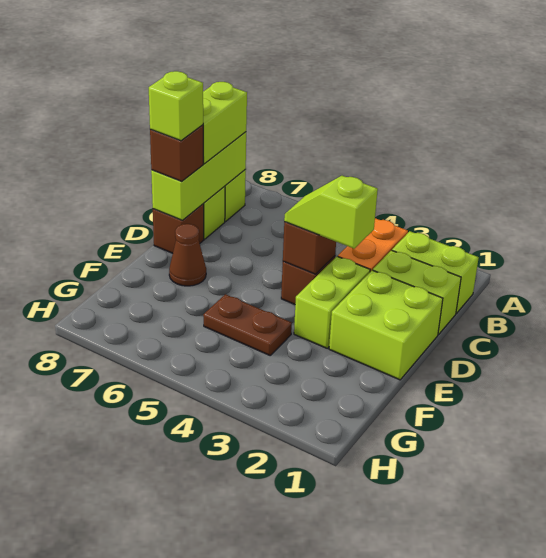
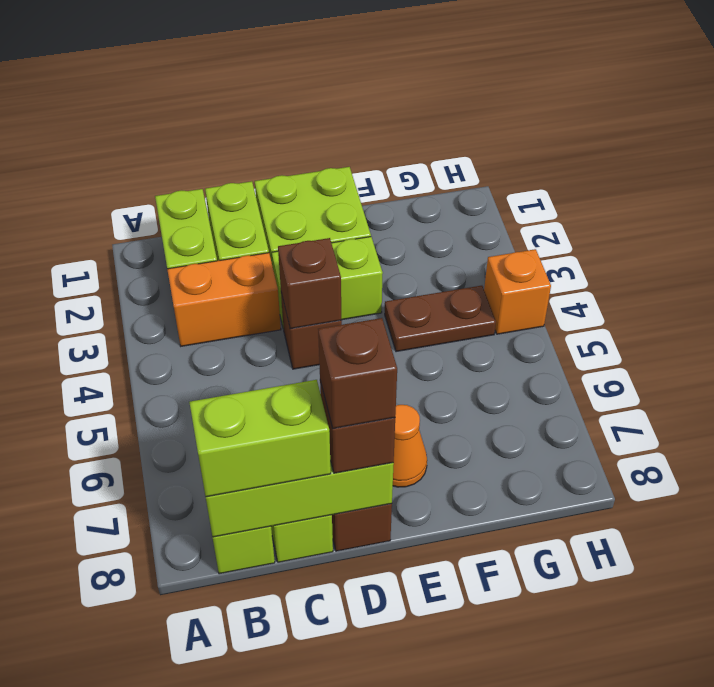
lime 1x2 slope [284,176,378,249] -> none
lime 1x1 brick [149,71,203,141] -> brown 1x1 brick [318,318,397,428]
brown 1x1 cone [169,224,206,286] -> orange 1x1 cone [393,405,427,487]
brown 1x2 plate [203,294,292,355] -> brown 1x2 plate turned to [385,286,496,352]
none -> orange 1x1 brick [484,249,551,334]

